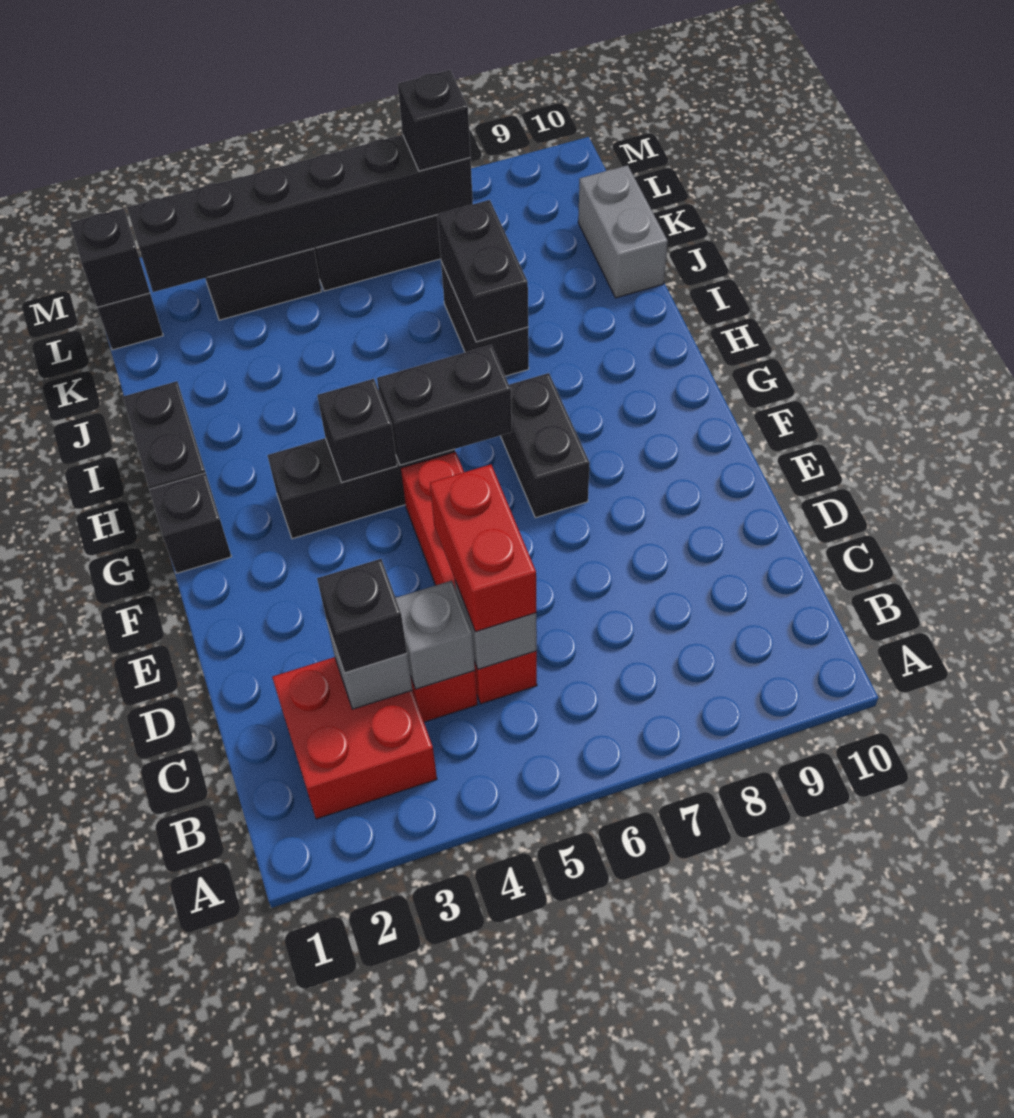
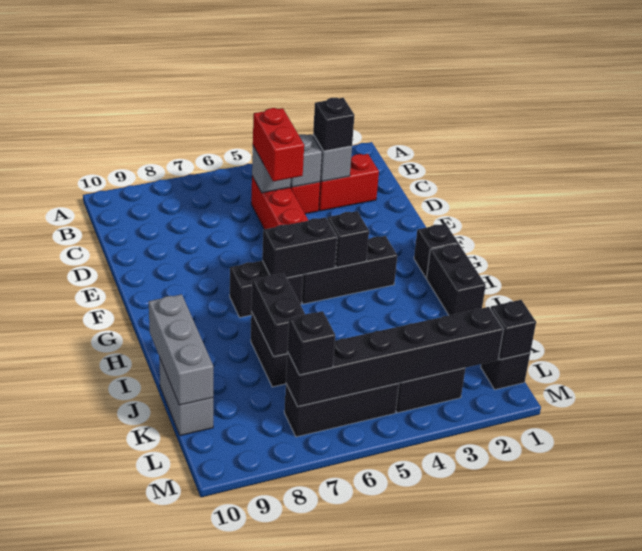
red 2x2 brick [272,657,437,819] -> red 1x2 brick [319,154,379,211]
black 1x2 brick [501,373,590,518] -> black 1x2 brick turned to [230,261,303,317]
none -> grey 1x3 brick [149,294,213,405]

